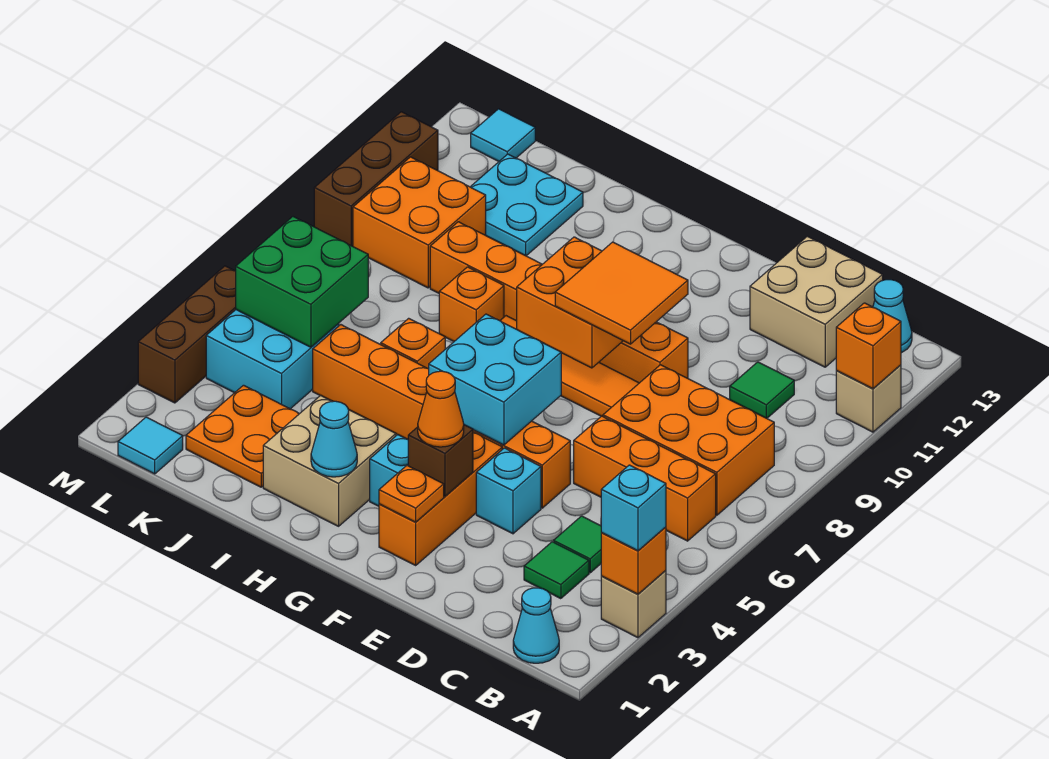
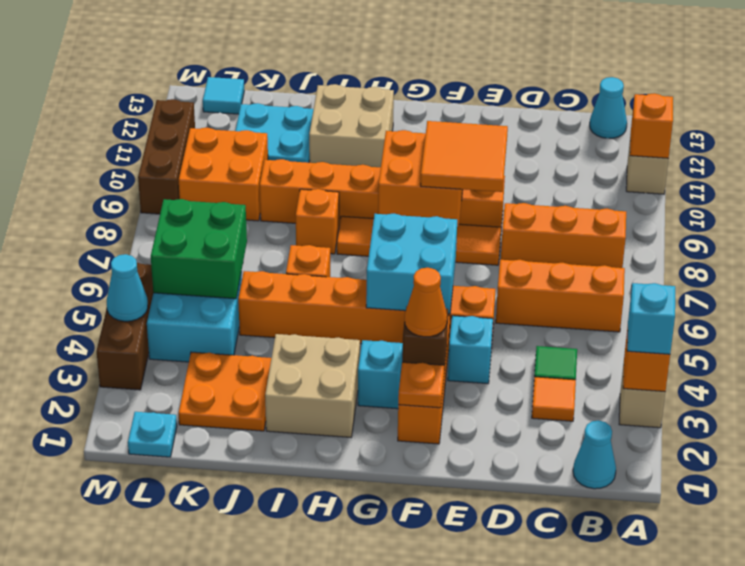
orange 2x3 brick [603,365,774,515] -> orange 1x3 brick [501,203,626,268]
green 1x1 tile [524,542,589,599] -> orange 1x1 tile [532,377,576,421]
green 1x1 tile [730,362,794,418] -> none
tan 2x2 brick [750,236,883,367] -> tan 2x2 brick moved to [309,84,394,167]
cyan 1x1 cone [311,401,357,477] -> cyan 1x1 cone moved to [107,254,148,321]
cyan 1x1 tile [118,417,183,474] -> cyan 1x1 plate [128,412,177,457]

